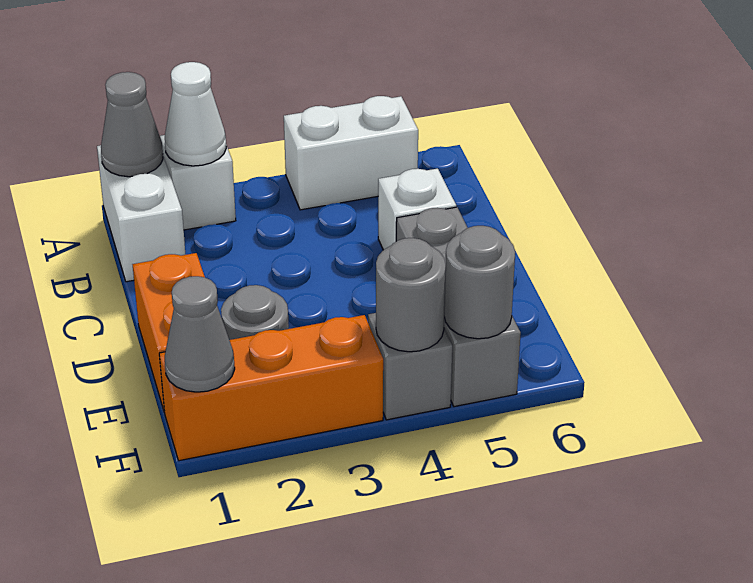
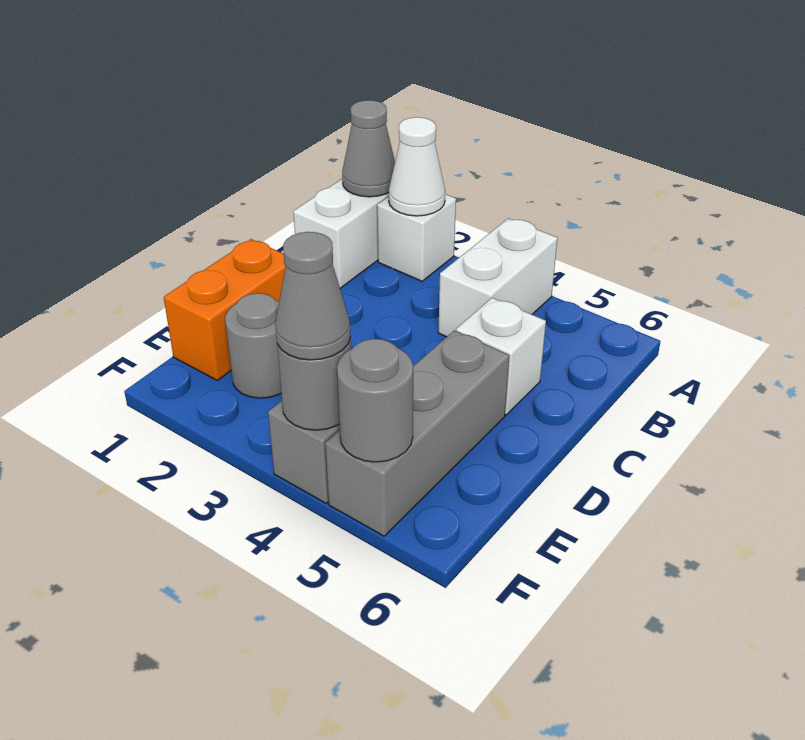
white 1x2 brick [284,96,418,210] -> white 1x2 brick turned to [438,219,558,337]
orange 1x3 brick [159,315,383,461] -> none
grey 1x1 cone [165,276,235,392] -> grey 1x1 cone moved to [275,232,351,360]

